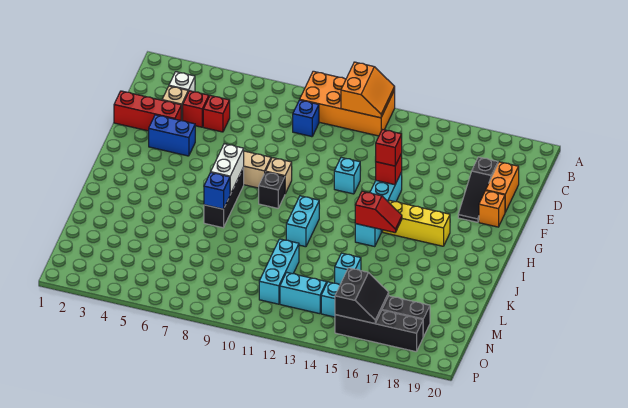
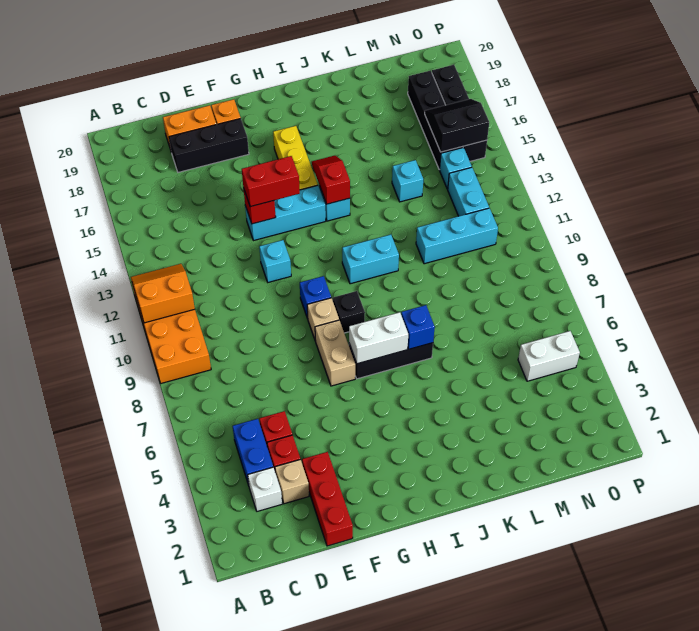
blue 1x1 brick [293,100,319,137] -> blue 1x1 brick moved to [300,276,331,318]
black 1x3 slope [458,157,498,222] -> black 1x3 brick [169,119,249,172]
blue 1x2 brick [149,115,195,156] -> blue 1x2 brick moved to [233,419,273,485]
red 1x1 brick [376,129,402,166] -> red 1x2 brick [242,156,300,207]
none -> white 1x2 brick [518,331,580,381]

